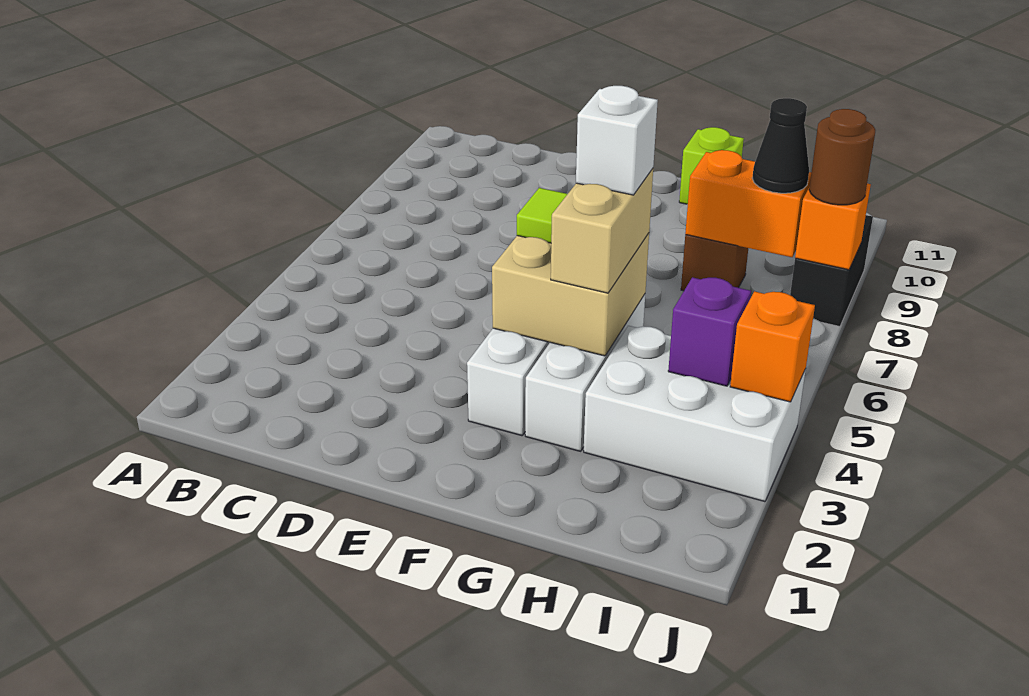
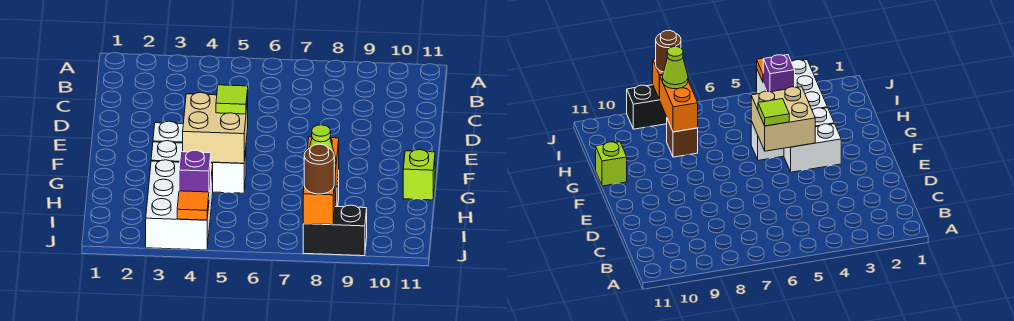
tan 1x2 brick [551,169,653,293] -> none
white 1x1 brick [576,86,658,195] -> none
black 1x1 cone [752,98,809,193] -> lime 1x1 cone [309,125,336,170]
orange 1x1 brick [730,291,815,402] -> orange 1x1 tile [177,191,209,220]

